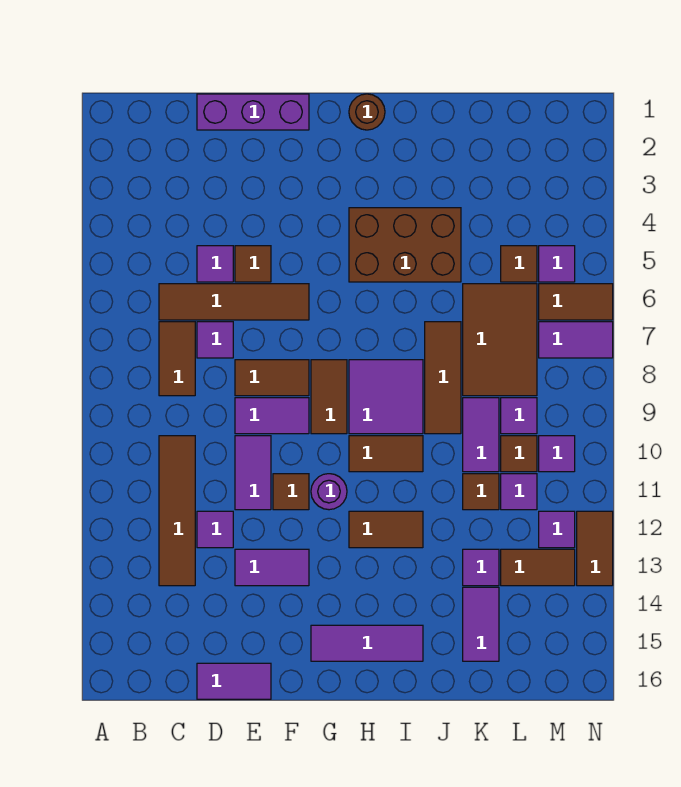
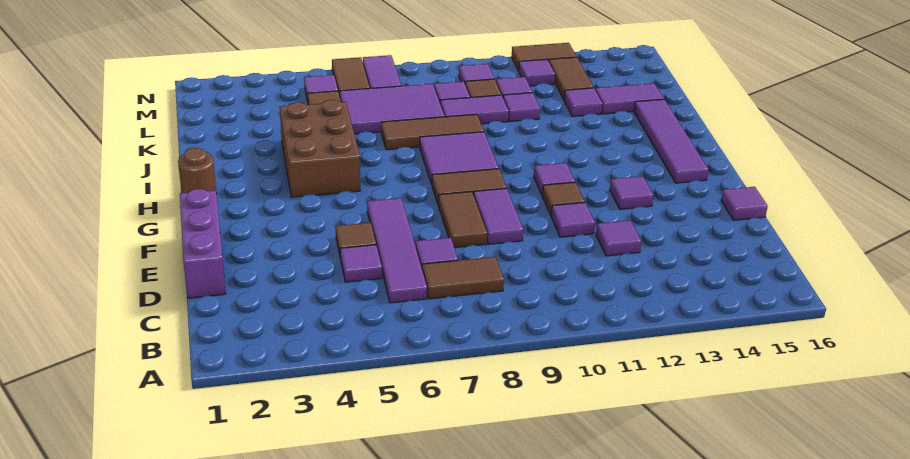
brown 1x4 tile [159,284,309,320] -> purple 1x4 tile [367,198,427,303]
brown 1x4 tile [159,436,195,586] -> none
purple 1x2 tile [197,663,271,699] -> purple 1x1 tile [721,187,768,220]
purple 1x2 tile [235,436,271,510] -> purple 1x1 tile [551,203,595,237]
purple 1x2 tile [235,549,309,586] -> purple 1x1 tile [610,176,654,209]
purple 1x1 round brick [311,474,347,510] -> purple 1x1 tile [534,163,575,195]
purple 1x3 tile [311,625,423,661] -> purple 1x4 tile [634,99,709,183]
brown 1x2 tile [349,436,423,472] -> none
brown 1x2 tile [349,511,423,548] -> none
brown 2x3 tile [463,284,537,396] -> purple 2x3 tile [340,84,445,134]
brown 1x1 tile [463,474,499,510] -> purple 1x1 tile [503,93,540,121]

